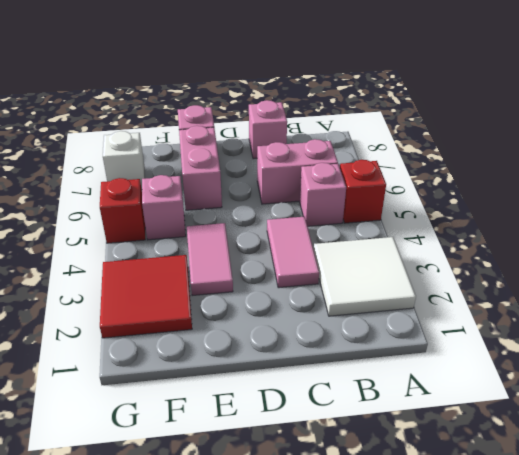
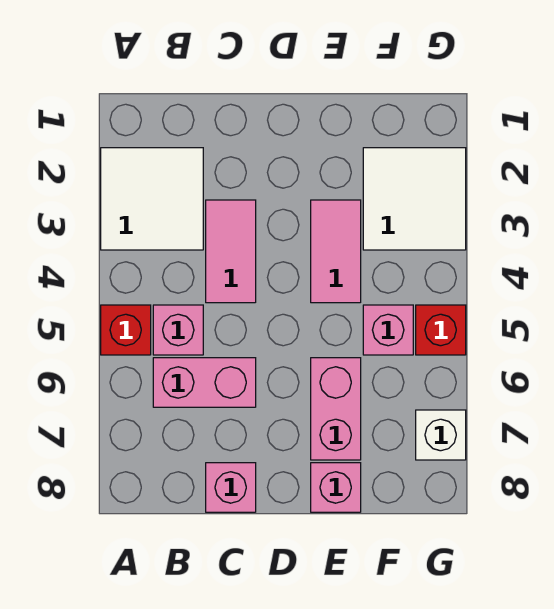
red 2x2 tile [100,255,192,338] -> white 2x2 tile [363,148,466,250]

